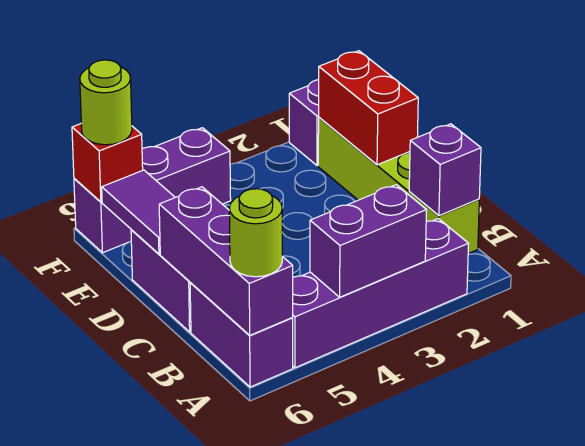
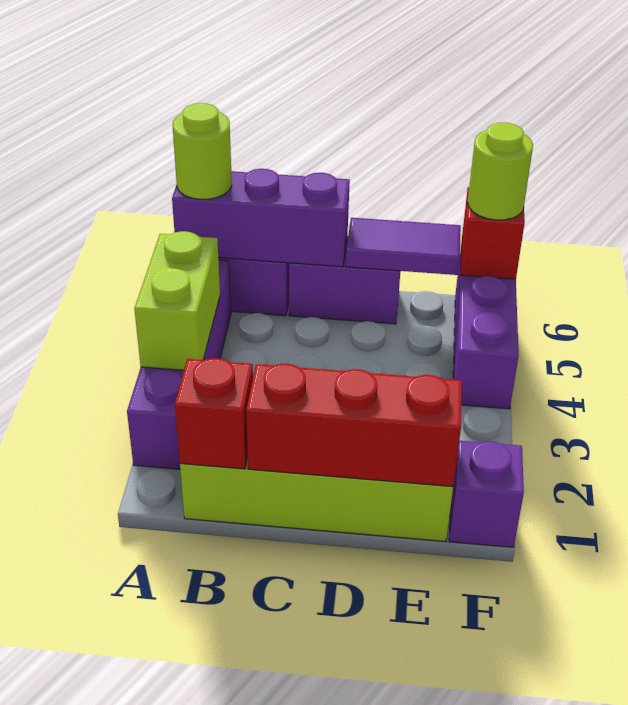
purple 1x2 brick [310,185,426,297] -> lime 1x2 brick [134,231,220,370]
purple 1x1 brick [409,124,481,216] -> red 1x1 brick [175,358,253,469]
red 1x2 brick [319,51,418,165] -> red 1x3 brick [246,364,462,487]

